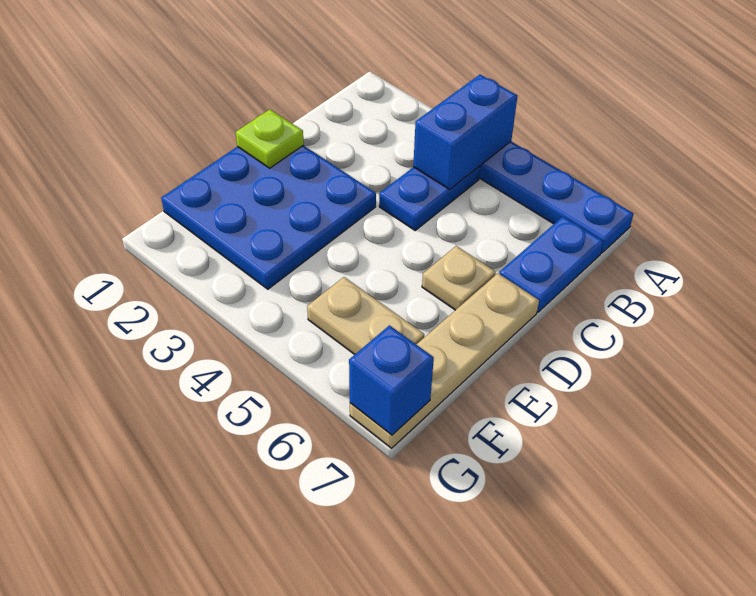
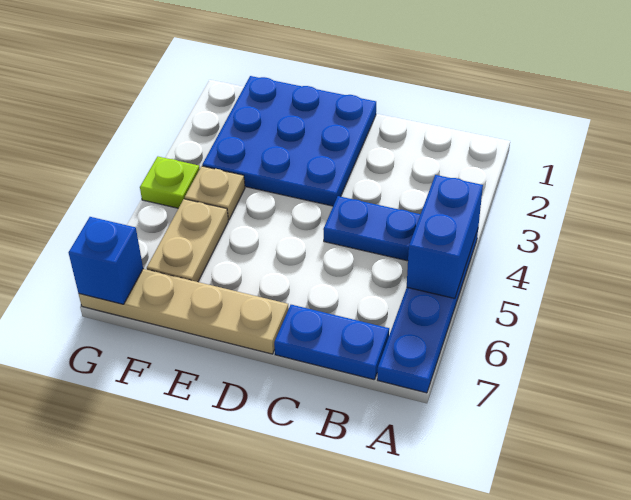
blue 1x2 brick [413,75,517,189] -> blue 1x2 brick turned to [407,175,483,298]
lime 1x1 plate [236,109,304,168] -> lime 1x1 plate moved to [140,157,200,208]
tan 1x1 plate [422,246,496,310] -> tan 1x1 plate moved to [185,166,245,220]

